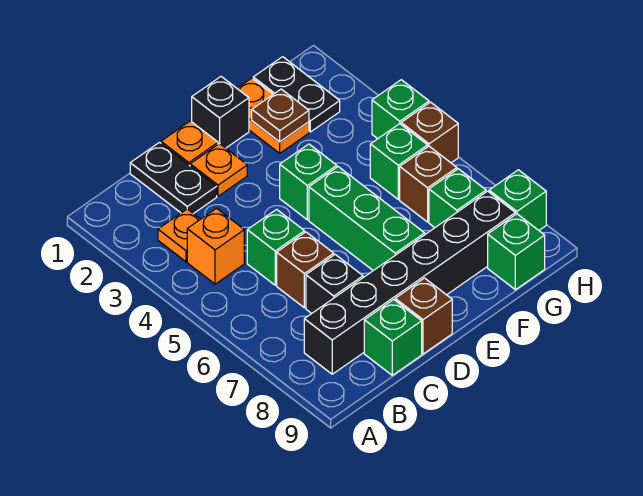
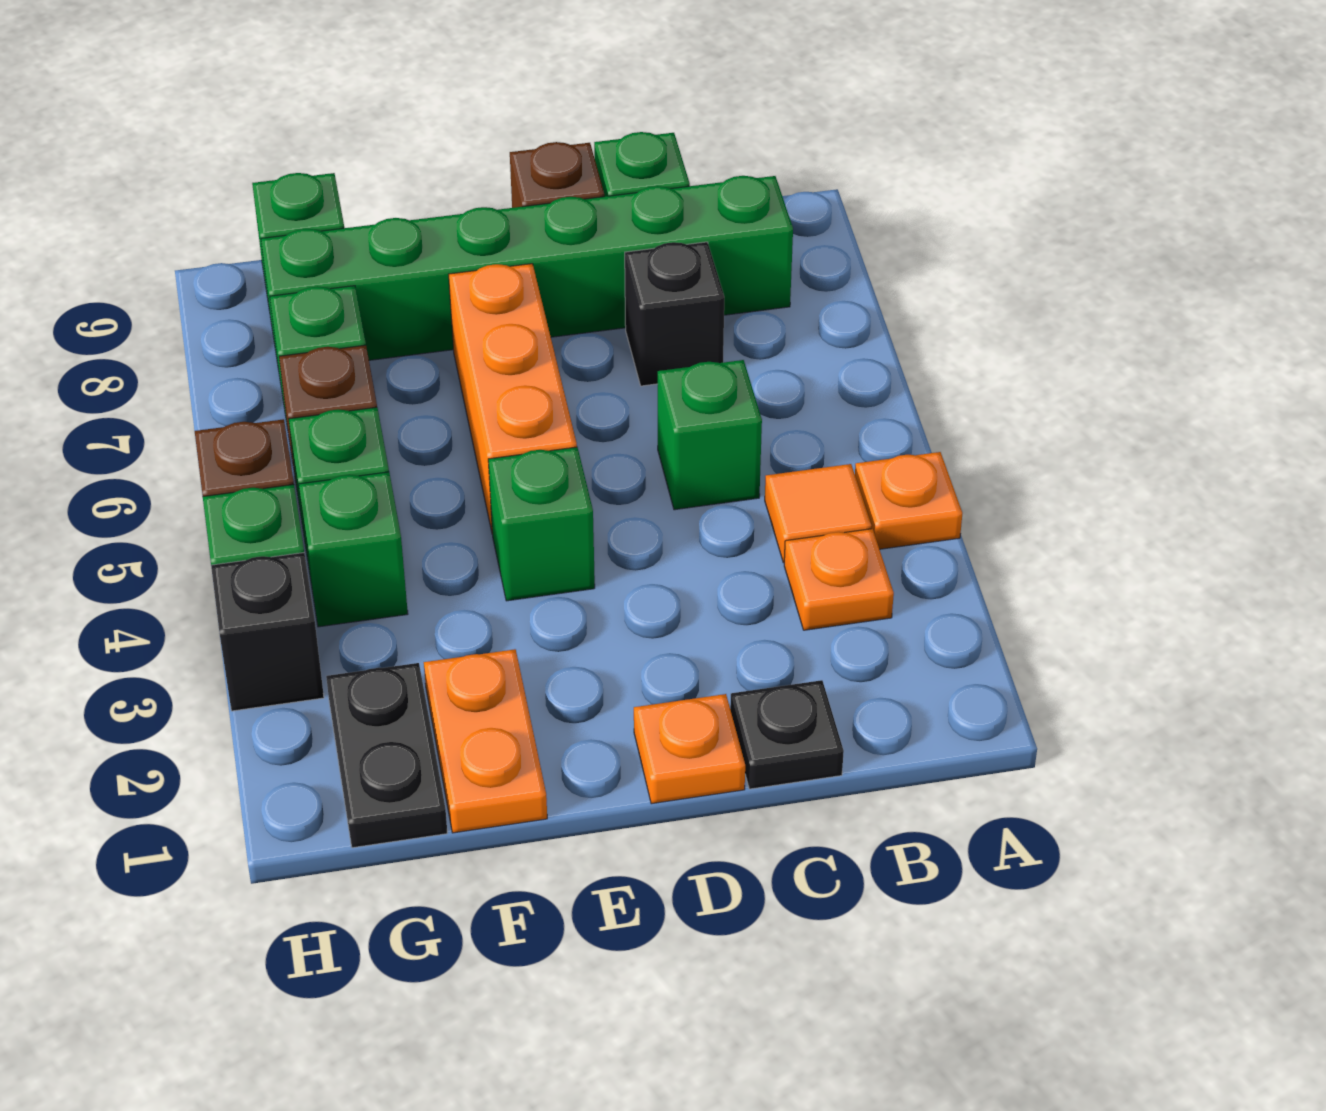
orange 1x1 brick [187,208,244,284] -> orange 1x1 tile [765,464,871,563]
black 1x6 brick [304,191,515,374] -> green 1x6 brick [261,176,793,363]
black 1x2 plate [130,143,217,214] -> black 1x1 plate [730,680,844,789]
brown 1x1 brick [277,232,334,308] -> none
orange 1x1 plate [190,143,247,196] -> orange 1x1 plate moved to [855,452,962,549]
black 1x1 brick [192,77,249,148] -> black 1x1 brick moved to [211,553,324,711]
green 1x3 brick [309,167,425,271] -> orange 1x3 brick [449,264,577,534]
brown 1x1 plate [252,89,309,142] -> none
green 1x1 brick [489,170,546,230] -> green 1x1 brick moved to [299,472,408,627]

